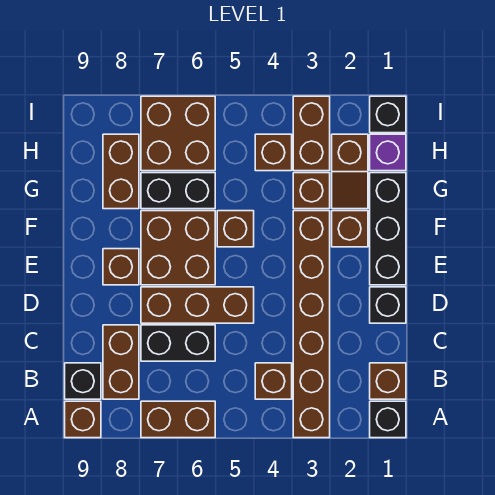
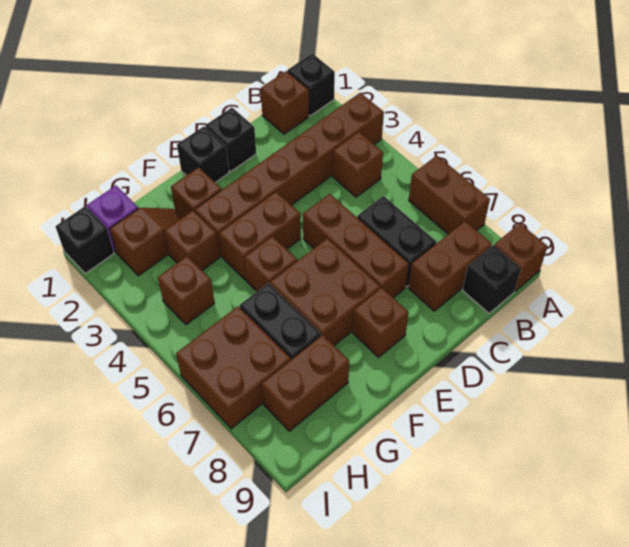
black 1x3 brick [370,173,406,285] -> black 1x1 brick [177,126,229,183]
brown 1x2 brick [293,96,330,171] -> brown 1x2 brick moved to [219,192,301,280]

